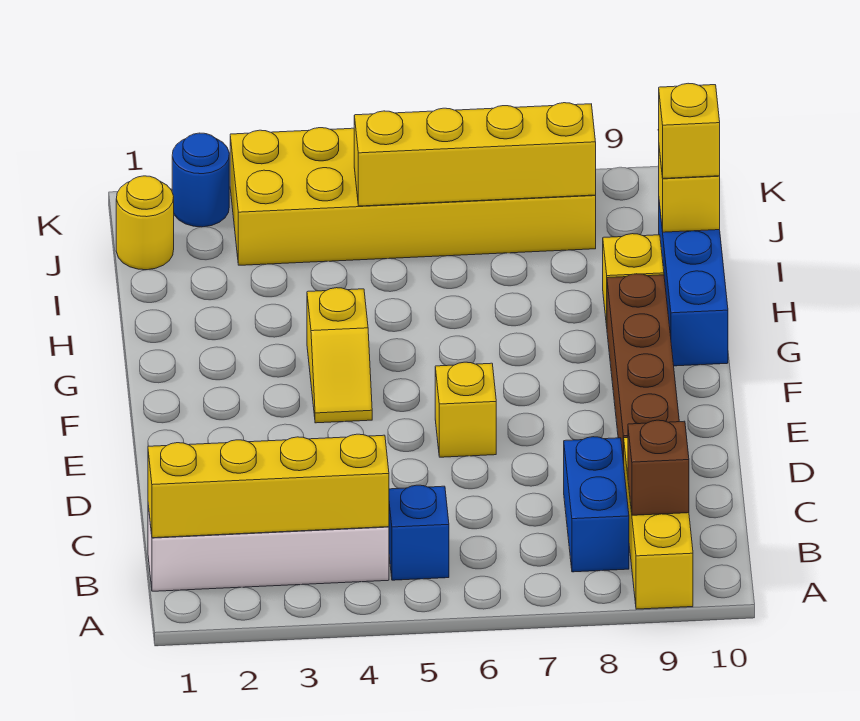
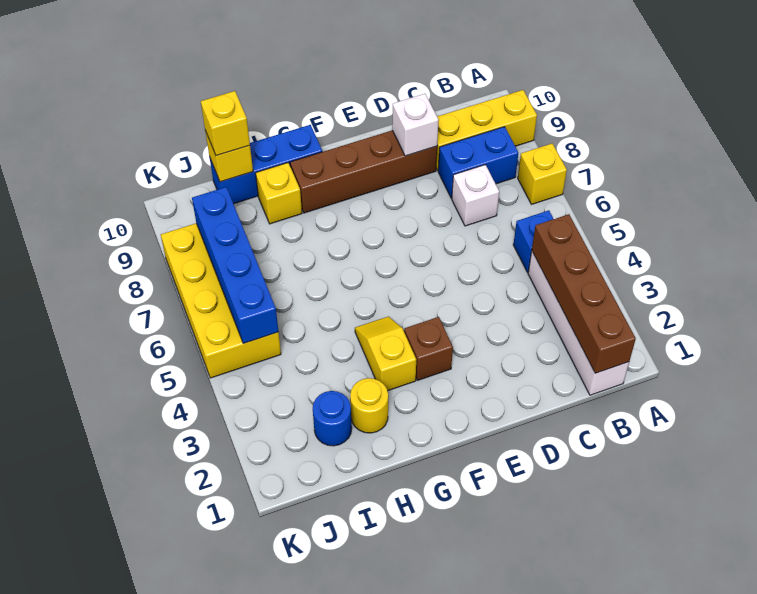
yellow 1x4 brick [148,434,389,538] -> brown 1x4 brick [532,214,636,373]
brown 1x1 brick [628,420,689,515] -> brown 1x1 brick moved to [404,317,453,380]
none -> white 1x1 brick [452,165,499,226]
none -> white 1x1 brick [392,94,439,156]
yellow 1x1 brick [435,362,496,457] -> yellow 1x1 brick moved to [518,143,567,204]
yellow 1x2 slope [307,288,372,423] -> yellow 1x2 slope turned to [355,317,416,391]
yellow 1x1 round brick [116,176,174,270] -> yellow 1x1 round brick moved to [350,378,388,433]
yellow 2x6 brick [230,128,596,265] -> yellow 2x4 brick [161,223,281,378]
yellow 1x4 brick [354,103,596,206] -> blue 1x4 brick [192,187,279,343]
blue 1x1 round brick [172,133,229,227] -> blue 1x1 round brick moved to [313,391,352,446]

